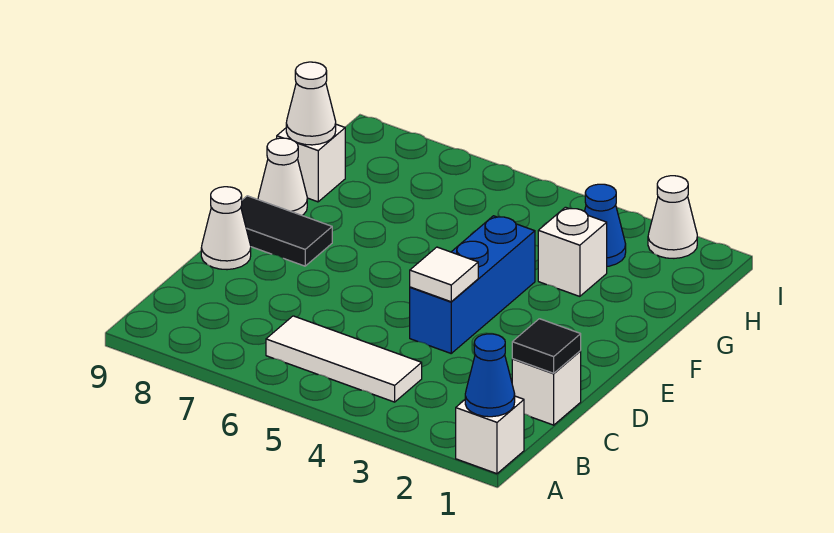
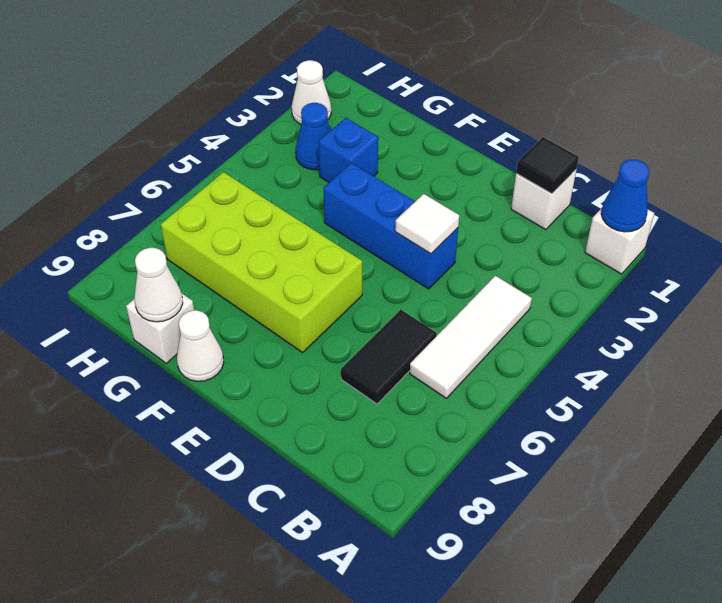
white 1x1 cone [201,187,251,270] -> none
none -> lime 2x4 brick [161,172,362,352]
black 1x2 tile [241,196,332,266] -> black 1x2 tile moved to [341,310,437,404]
white 1x1 brick [538,207,607,296] -> blue 1x1 brick [319,118,378,182]

